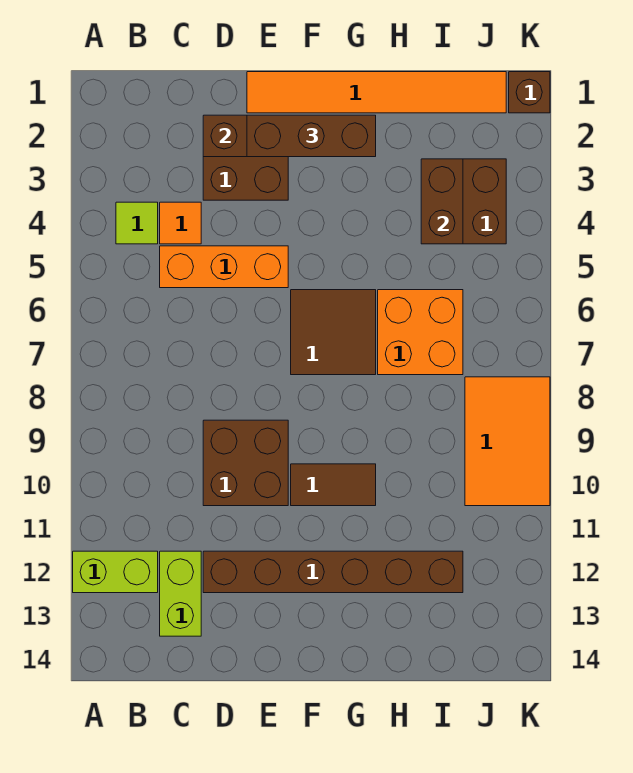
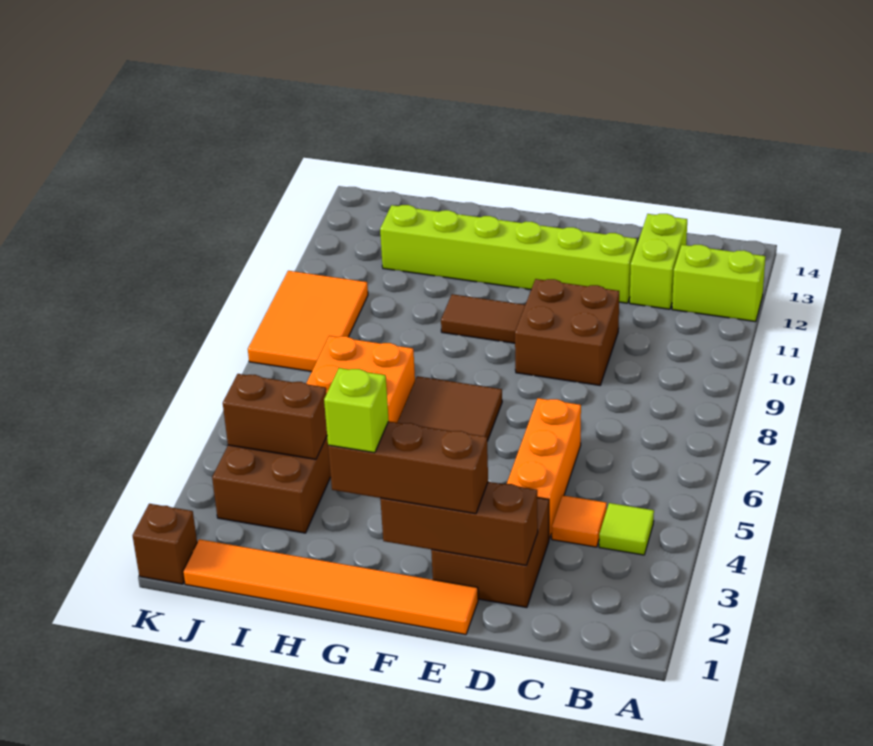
orange 1x3 brick [160,246,288,288] -> orange 1x3 brick turned to [507,398,581,539]
brown 1x6 brick [203,551,463,593] -> lime 1x6 brick [380,205,637,303]
none -> lime 1x1 brick [324,368,389,453]
brown 1x2 brick [421,159,463,244] -> brown 1x2 brick turned to [223,374,327,459]

